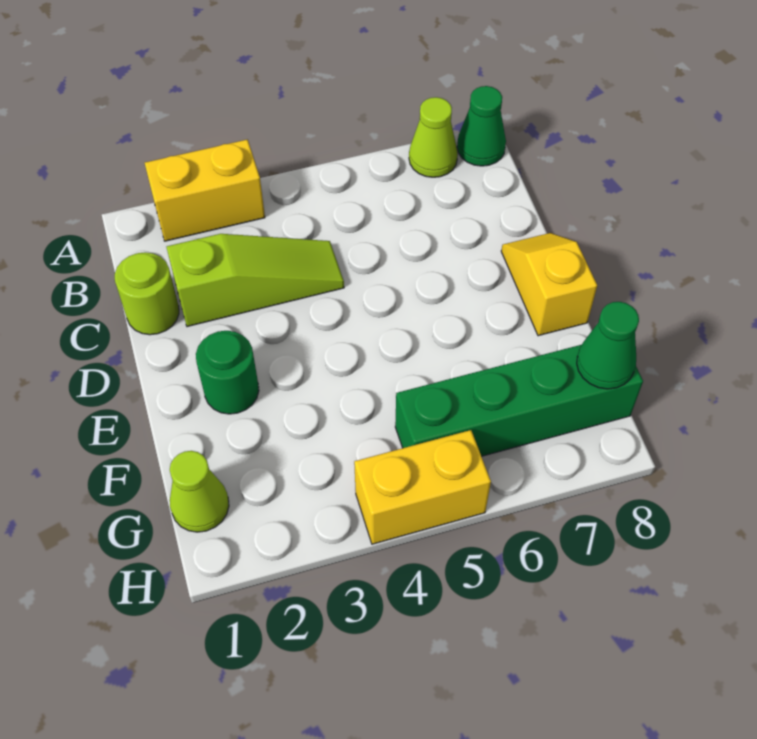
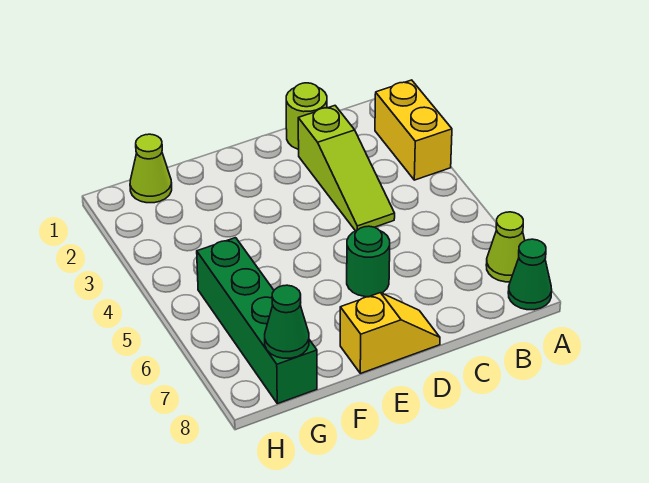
green 1x1 round brick [196,331,259,414] -> green 1x1 round brick moved to [347,226,390,297]
yellow 1x2 brick [354,430,491,544] -> none

